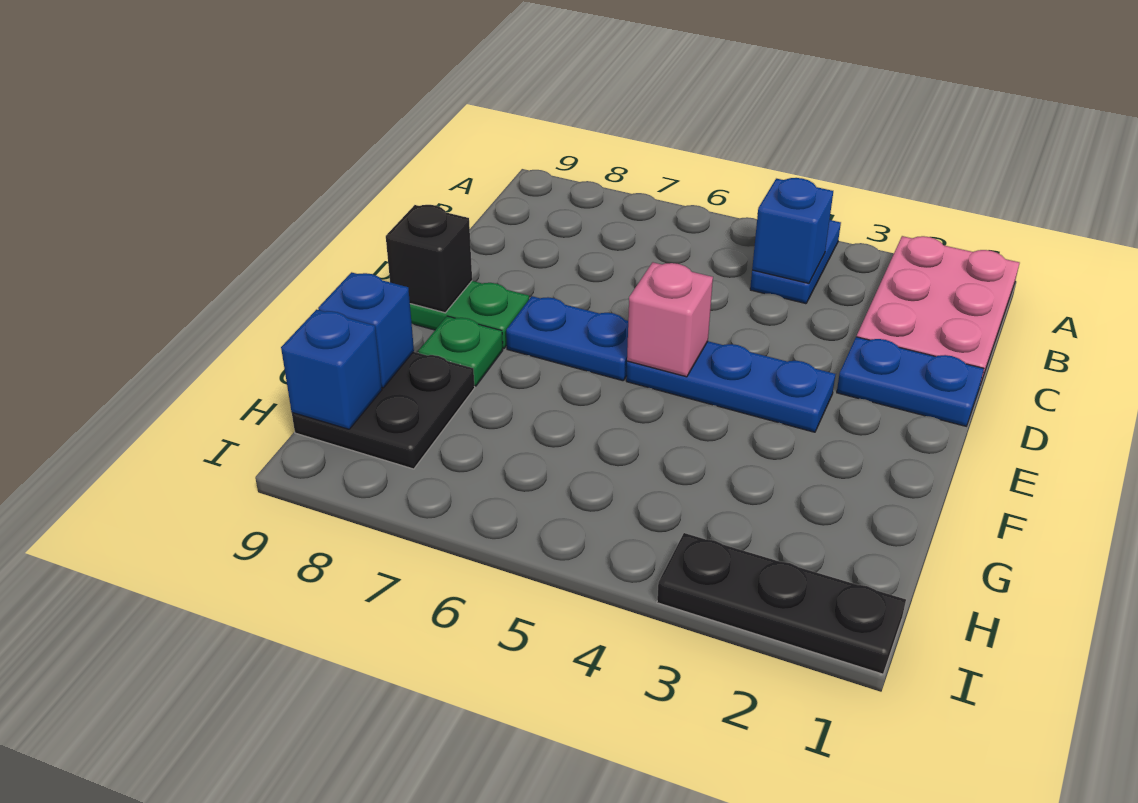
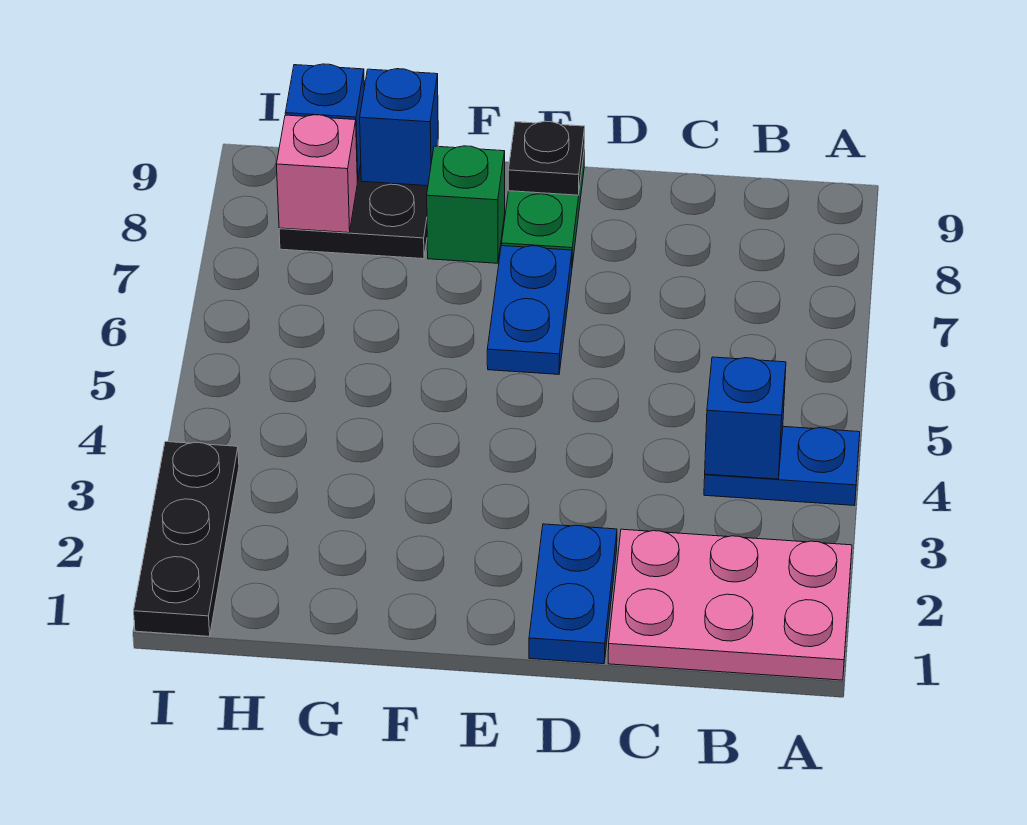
blue 1x3 plate [626,341,835,432] -> none
pink 1x1 brick [627,262,713,377] -> pink 1x1 brick moved to [276,115,357,233]
black 1x1 brick [386,205,472,313] -> black 1x1 plate [508,121,585,195]
green 1x1 plate [418,316,503,386] -> green 1x1 brick [427,146,505,263]

